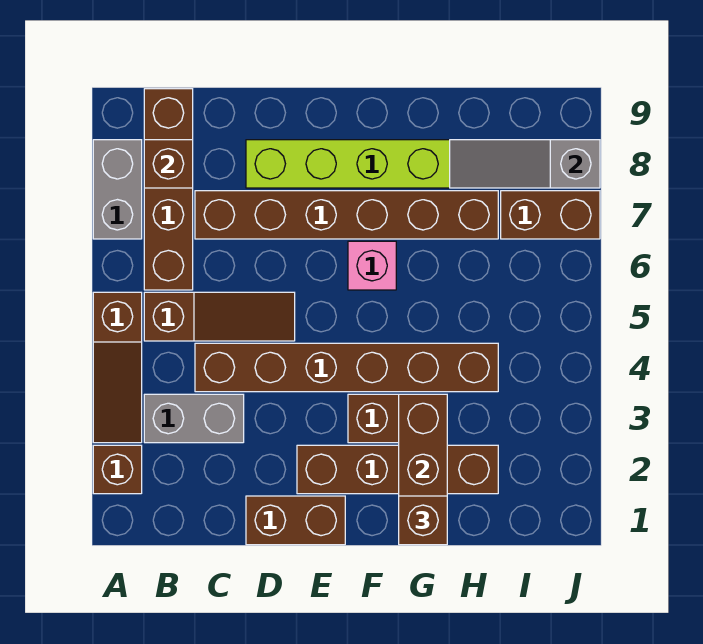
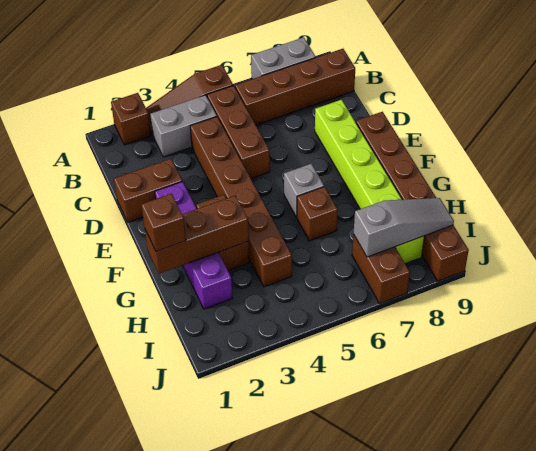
grey 1x2 brick [144,394,244,443] -> grey 1x2 brick turned to [150,95,217,157]
brown 1x3 slope [144,292,295,341] -> brown 1x3 brick [207,86,270,179]
brown 1x1 brick [144,140,193,188] -> brown 1x1 brick moved to [297,187,338,241]
brown 1x6 brick [195,191,498,239] -> brown 1x6 brick moved to [356,112,469,281]
brown 1x2 brick [246,496,345,545] -> brown 1x2 brick turned to [114,159,182,222]
brown 1x4 brick [297,445,498,494] -> purple 1x4 brick [155,181,232,309]
pink 1x1 brick [348,241,396,290] -> grey 1x1 brick [284,164,324,217]
grey 1x3 slope [450,140,600,188] -> grey 1x3 slope turned to [354,198,454,257]

